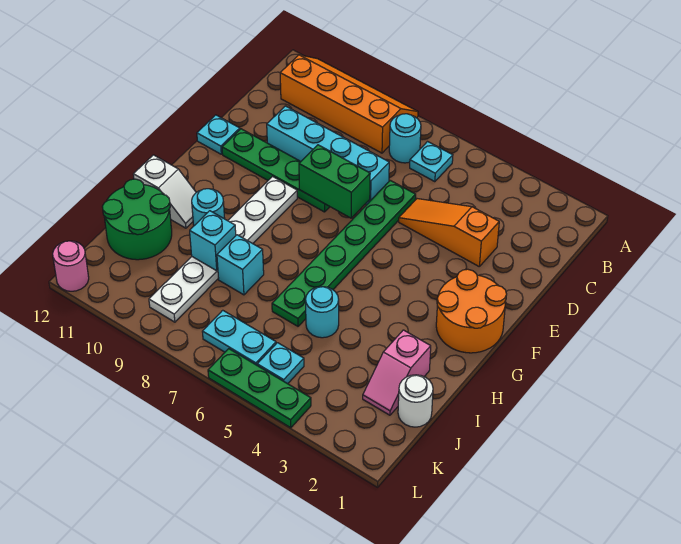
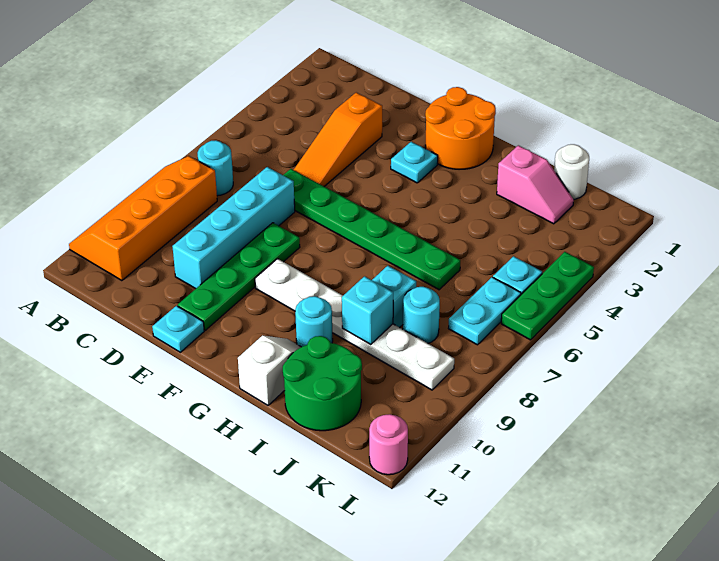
cyan 1x1 plate [410,142,453,182] -> cyan 1x1 plate moved to [391,142,438,183]
green 1x2 brick [299,145,370,218] -> none
cyan 1x1 round brick [306,287,339,338] -> cyan 1x1 round brick moved to [403,287,440,343]

